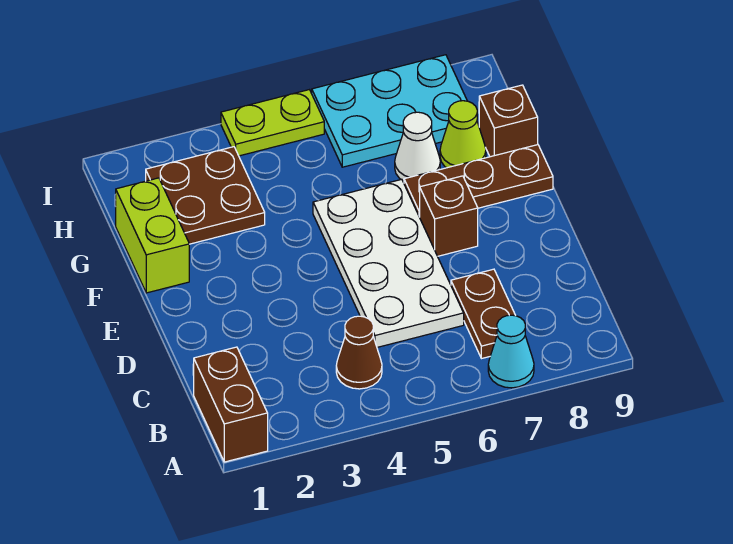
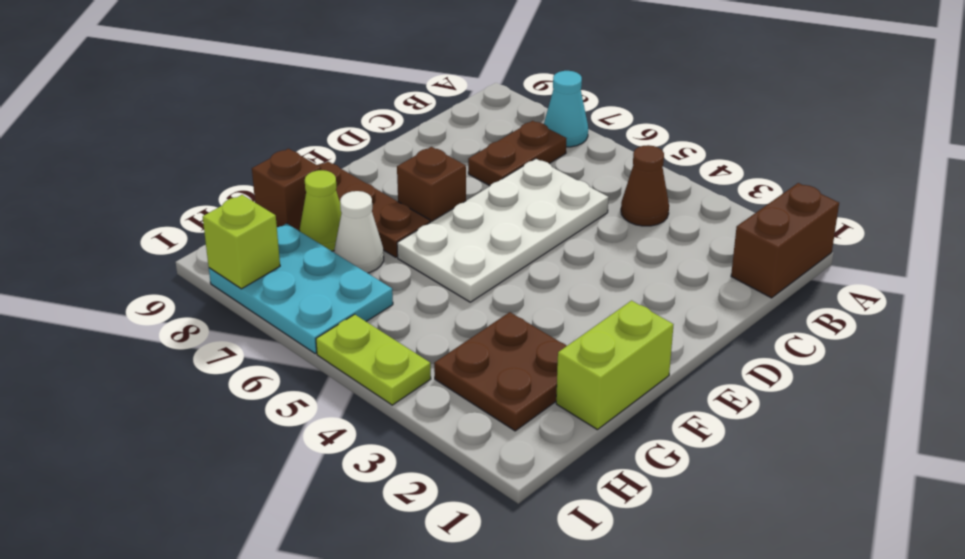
none -> lime 1x1 brick [203,195,280,289]

